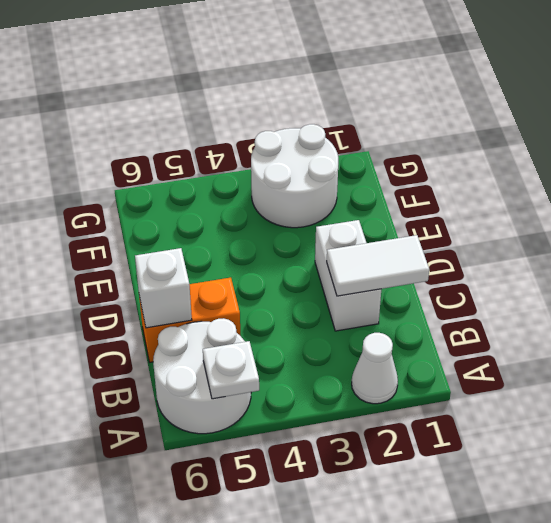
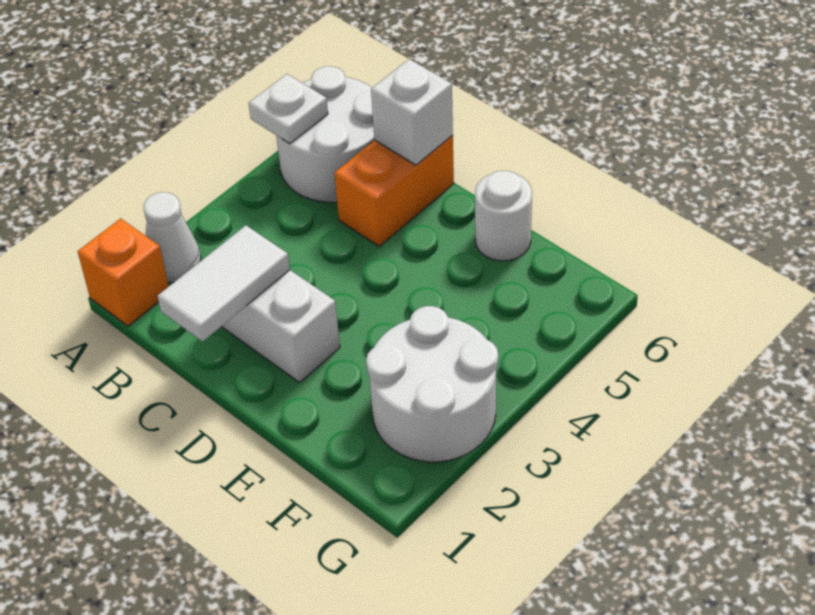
none -> orange 1x1 brick [78,218,169,326]
none -> white 1x1 round brick [475,171,532,261]

